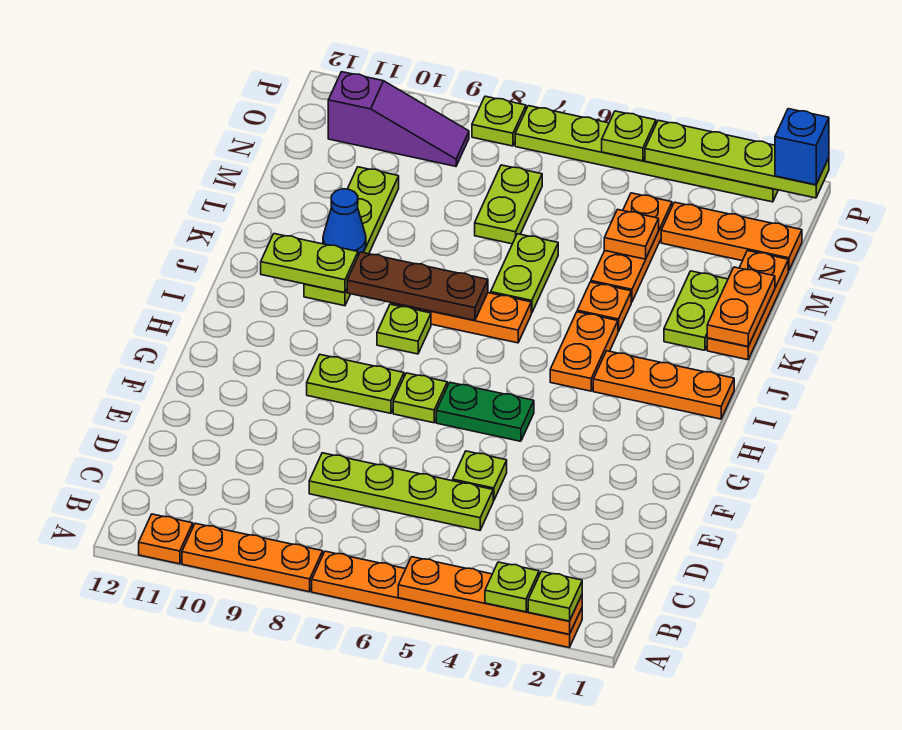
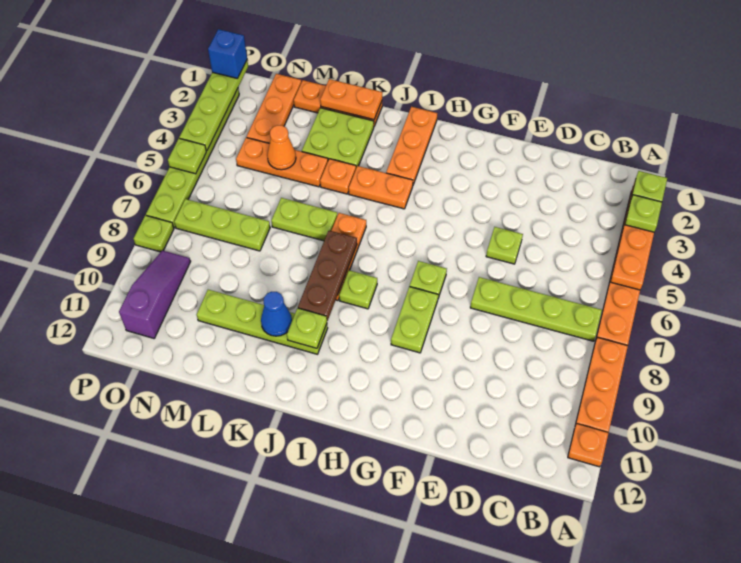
lime 1x4 plate [309,453,493,530] -> lime 1x4 plate turned to [470,277,602,341]
green 1x2 plate [436,382,534,441] -> none
lime 1x2 plate [261,234,358,293] -> lime 1x1 plate [287,308,327,348]
lime 1x2 plate [664,271,728,350] -> lime 2x2 plate [302,108,374,168]
orange 1x1 plate [604,209,659,259] -> orange 1x1 cone [267,125,296,170]
lime 1x2 plate [475,165,542,244] -> lime 1x3 plate [174,199,270,251]

